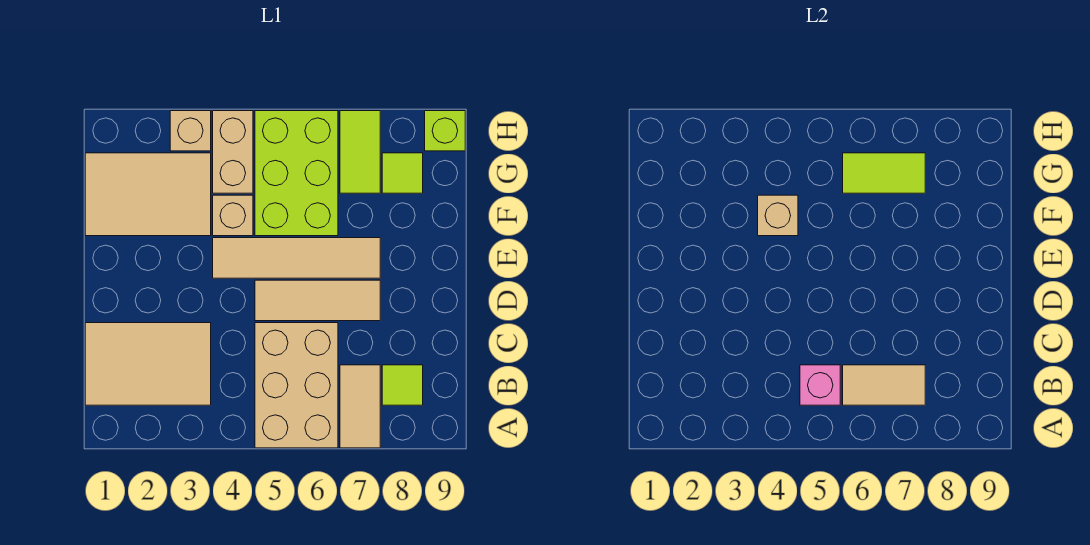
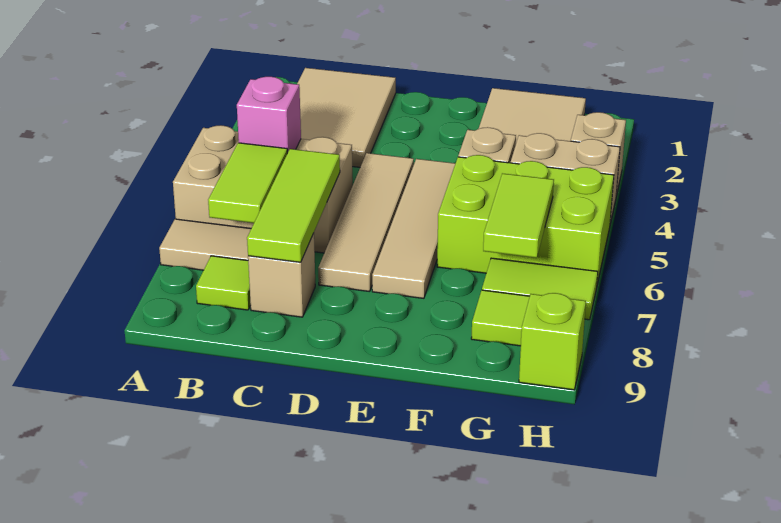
tan 1x2 tile [843,365,925,405] -> lime 1x2 tile [208,143,287,223]
none -> lime 1x3 tile [247,149,340,262]
tan 1x3 tile [255,280,380,321] -> tan 1x4 tile [318,153,414,292]
tan 1x1 brick [758,195,798,236] -> tan 1x1 brick moved to [248,233,315,317]

